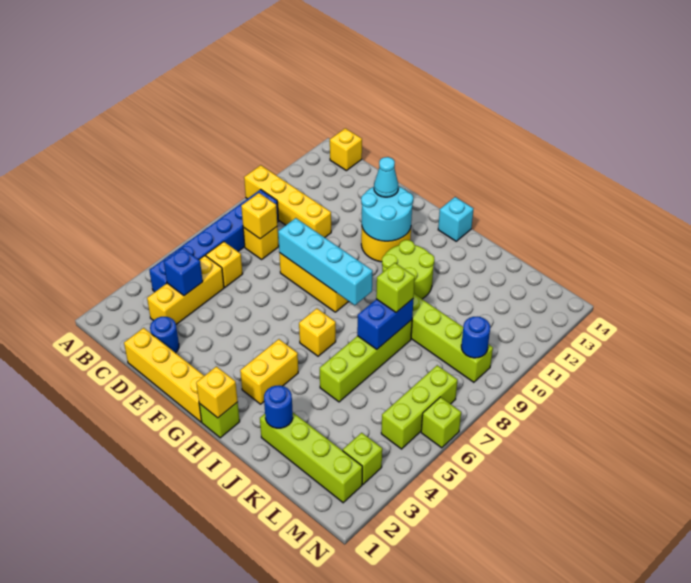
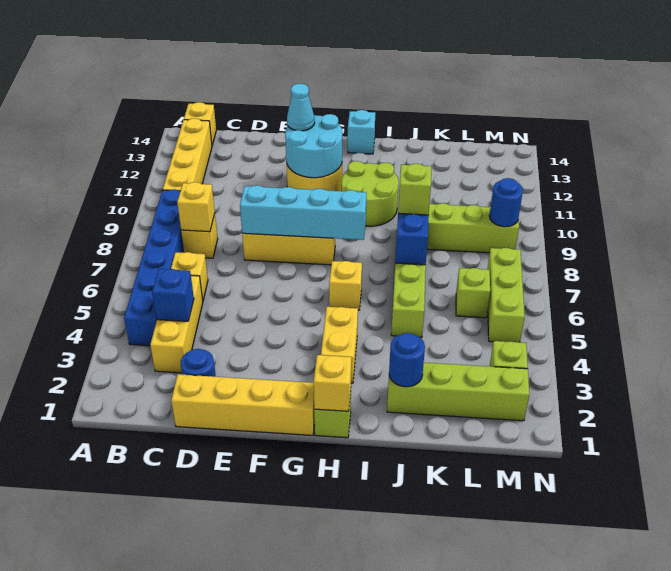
yellow 1x4 brick [244,165,331,237] -> yellow 1x4 brick turned to [163,118,212,191]
lime 1x1 brick [421,397,461,448] -> lime 1x1 brick moved to [456,268,490,318]

